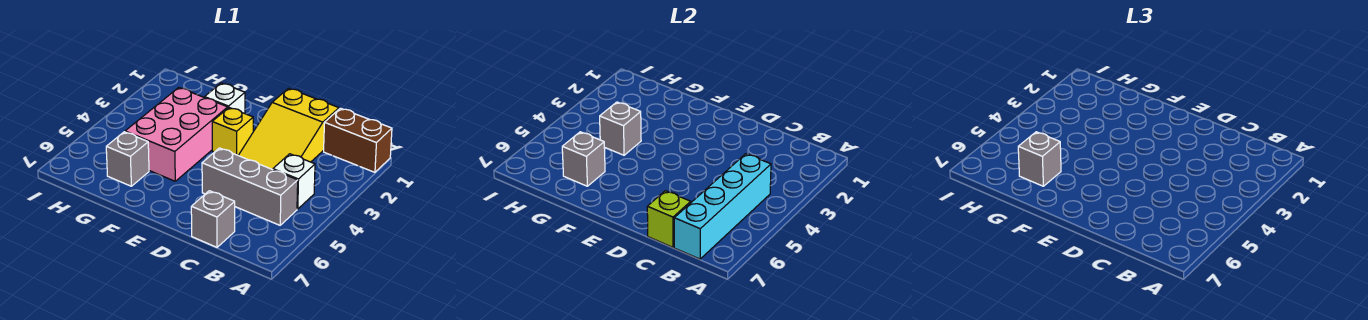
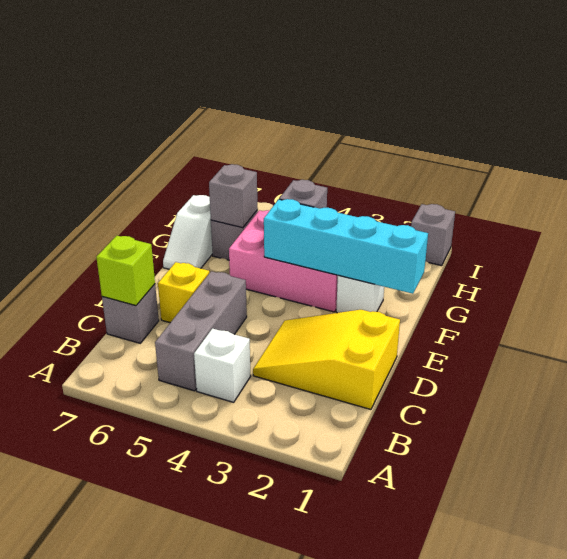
brown 1x2 brick [324,108,392,172] -> none
cyan 1x4 brick [674,154,771,259] -> cyan 1x4 brick moved to [264,199,428,294]
yellow 1x1 brick [212,108,253,155] -> yellow 1x1 brick moved to [158,262,210,323]
none -> white 1x2 slope [163,195,213,269]
grey 1x1 brick [1018,132,1061,186] -> grey 1x1 brick moved to [411,204,455,266]

